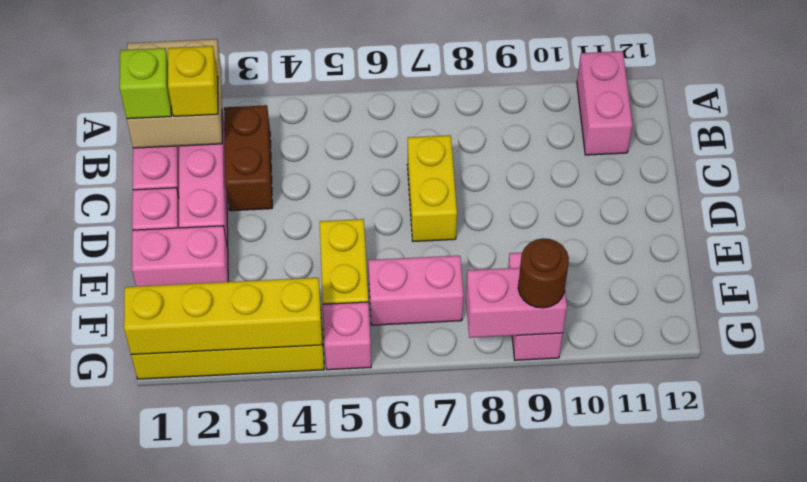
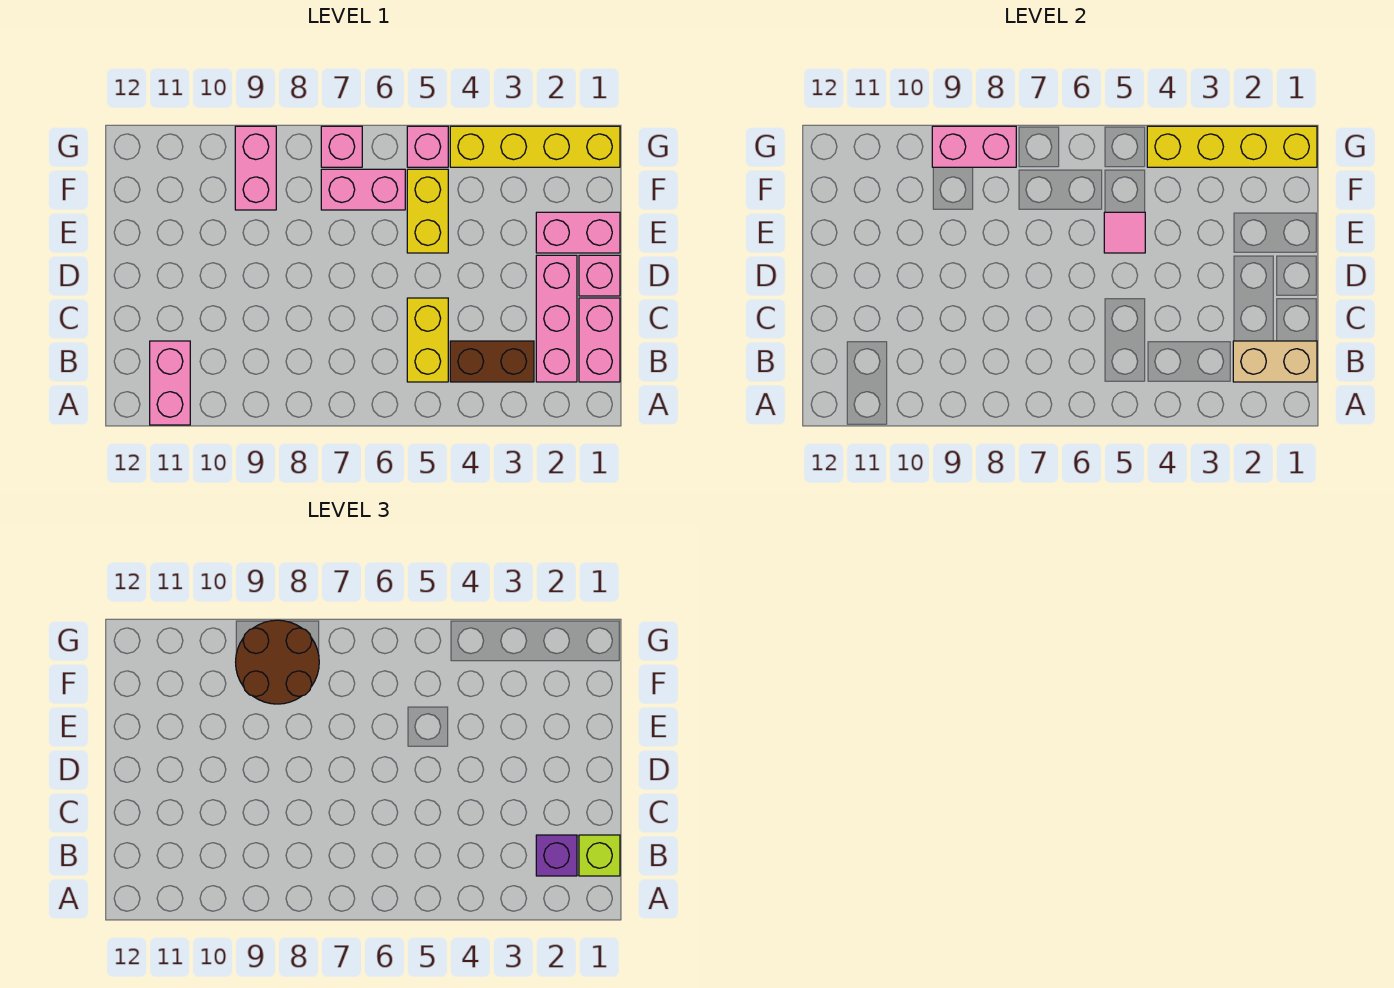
tan 2x2 brick [127,39,222,148] -> tan 1x2 brick [1233,341,1317,382]
yellow 1x1 brick [168,46,218,116] -> purple 1x1 brick [536,835,577,876]
brown 1x2 brick [224,105,272,211] -> brown 1x2 brick turned to [450,341,534,382]
yellow 1x2 brick [407,135,457,241] -> yellow 1x2 brick moved to [407,298,448,382]
none -> pink 1x1 tile [1104,212,1145,253]
none -> pink 1x1 brick [321,126,362,167]
brown 1x1 round brick [518,238,569,308] -> brown 2x2 round brick [236,620,319,704]

